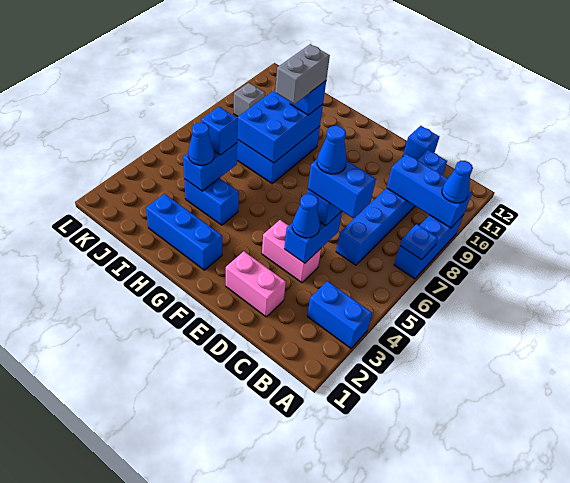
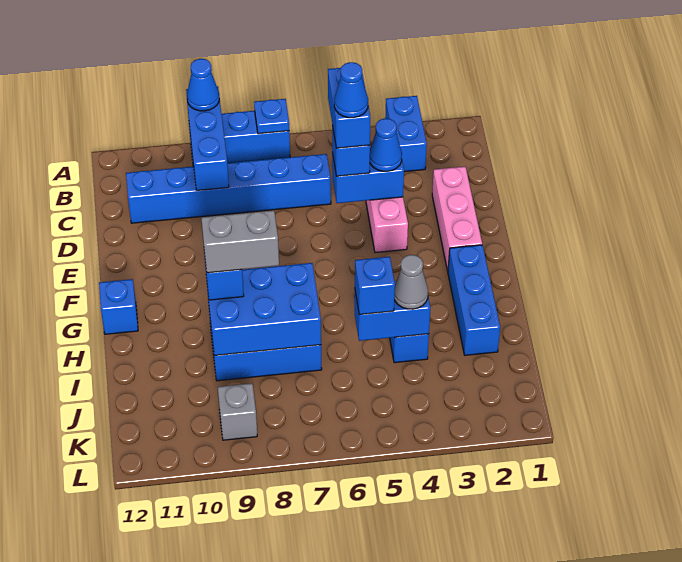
pink 1x2 brick [226,251,286,317] -> pink 1x3 brick [432,167,482,271]
blue 1x1 brick [403,126,439,160] -> blue 1x1 brick moved to [99,279,138,334]
blue 1x1 cone [188,123,214,165] -> grey 1x1 cone [394,255,428,309]

